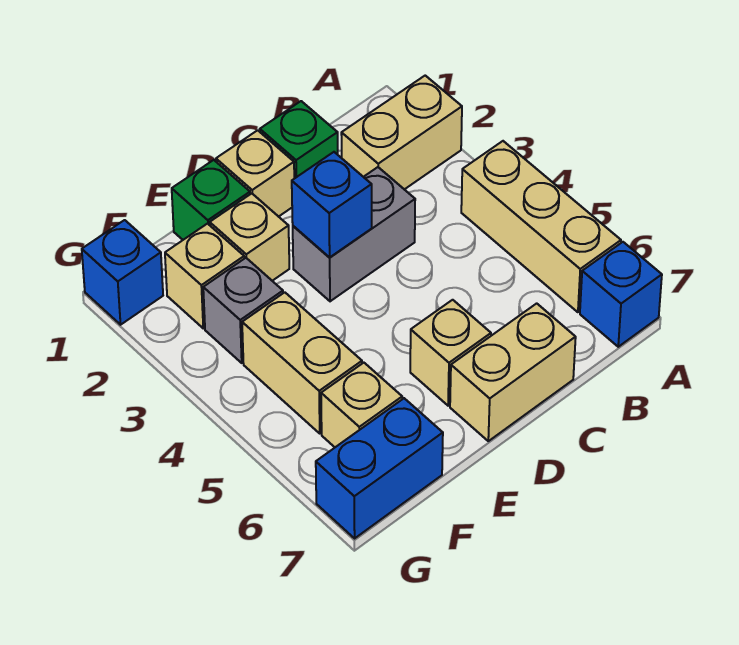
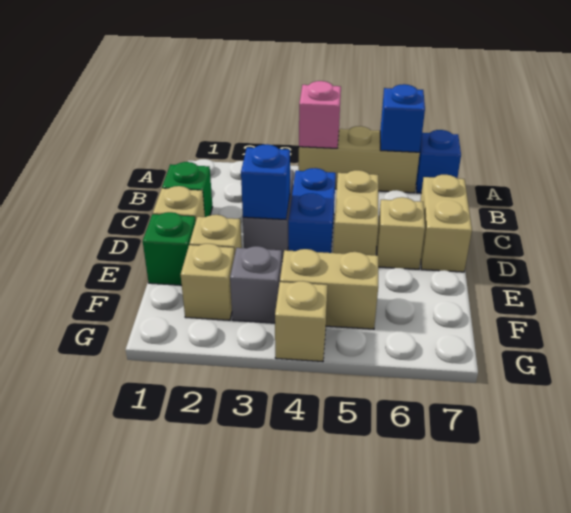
tan 1x2 brick [341,76,462,189] -> tan 1x2 brick moved to [333,170,378,255]
none -> pink 1x1 brick [299,81,341,148]
tan 1x1 brick [321,363,402,447] -> tan 1x1 brick moved to [275,281,328,362]
blue 1x2 brick [316,398,443,538] -> blue 1x2 brick moved to [288,168,336,253]
blue 1x1 brick [82,220,163,325] -> blue 1x1 brick moved to [380,84,425,152]

